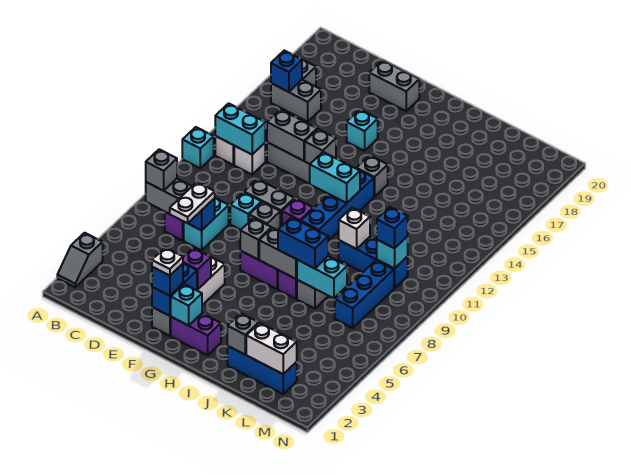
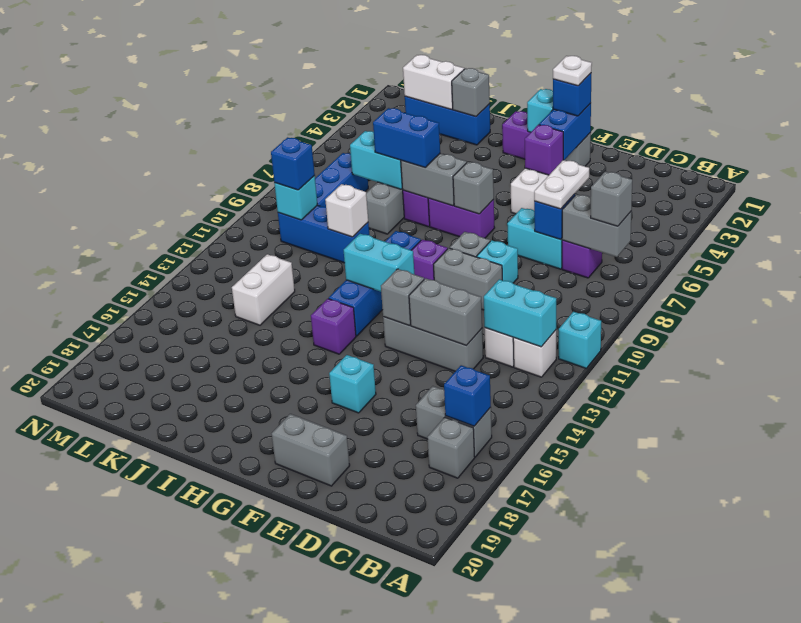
grey 1x2 slope [57,233,103,287] -> none
cyan 1x2 brick [184,198,229,250] -> cyan 1x2 brick turned to [507,208,562,269]
grey 1x1 brick [357,155,388,197] -> purple 1x1 brick [311,299,356,354]
none -> white 1x2 brick [232,254,295,325]

